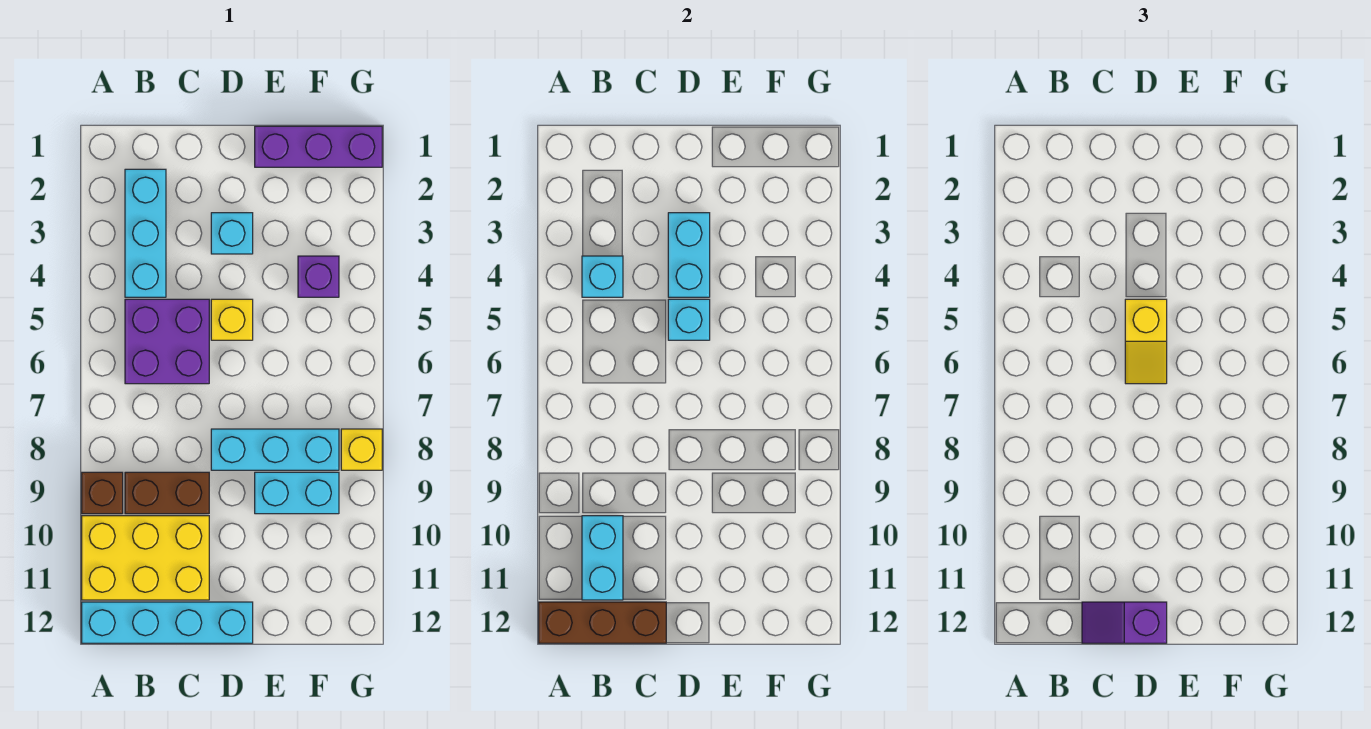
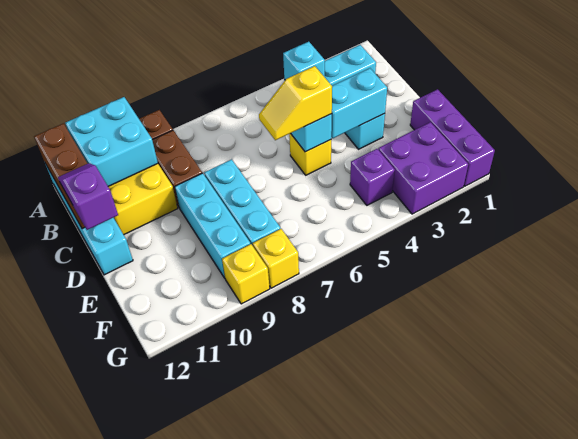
purple 2x2 brick [125,299,209,384] -> purple 2x2 brick moved to [378,122,468,214]
cyan 1x2 brick [582,516,623,600] -> cyan 2x2 brick [66,97,158,186]
cyan 1x2 brick [255,472,339,514] -> cyan 1x3 brick [175,173,250,278]
none -> yellow 1x1 brick [222,244,270,304]

